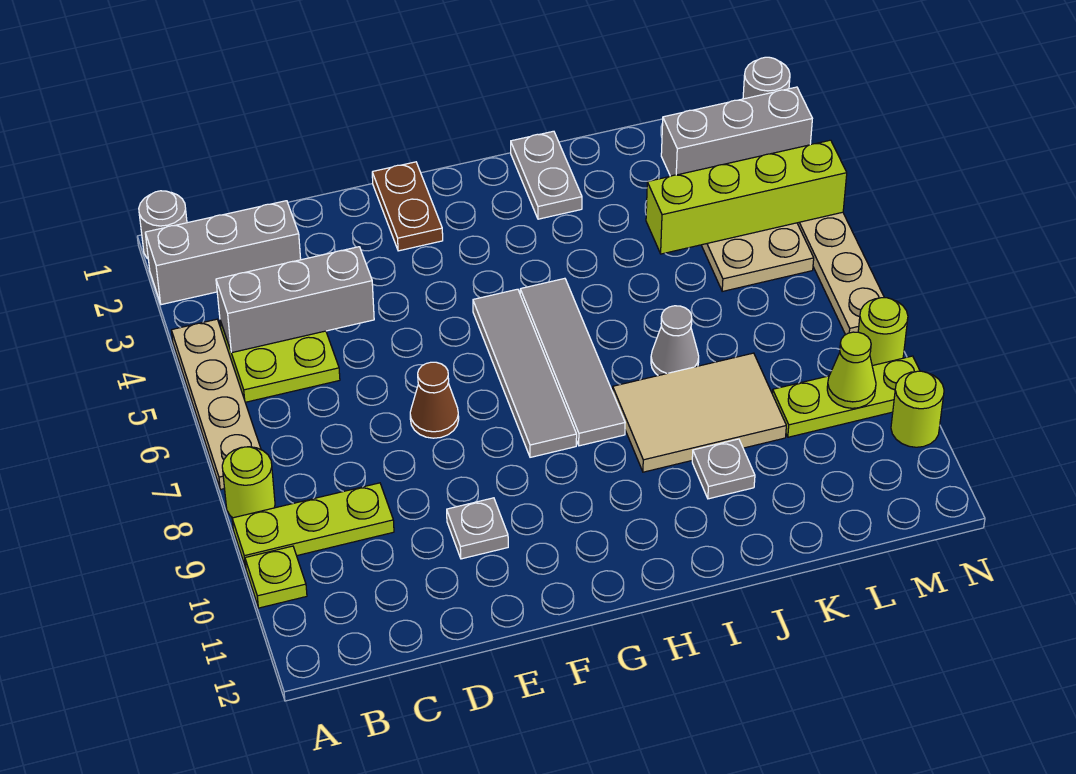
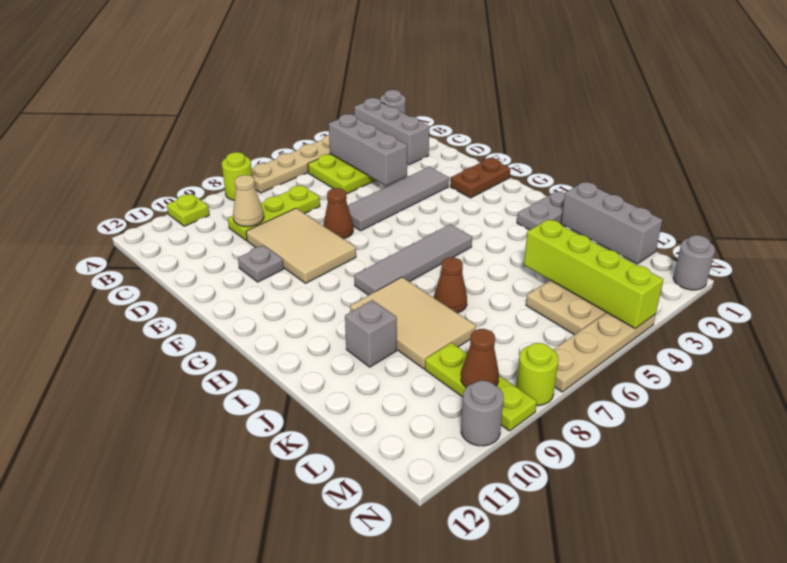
lime 1x3 plate [232,483,394,568] -> lime 1x3 plate turned to [228,185,320,240]
none -> tan 1x1 cone [233,175,264,227]
none -> tan 2x3 tile [246,208,356,283]
grey 1x4 tile [473,289,577,457] -> grey 1x4 tile moved to [348,167,449,231]
grey 1x1 cone [651,306,699,376] -> brown 1x1 cone [434,258,467,313]
grey 1x1 plate [692,439,755,499] -> grey 1x1 brick [345,300,397,367]
grey 1x3 brick [661,87,812,176] -> grey 1x3 brick moved to [561,182,662,264]
lime 1x1 cone [827,332,876,408] -> brown 1x1 cone [461,329,499,388]
lime 1x1 round brick [891,371,944,447] -> grey 1x1 round brick [461,381,504,446]

